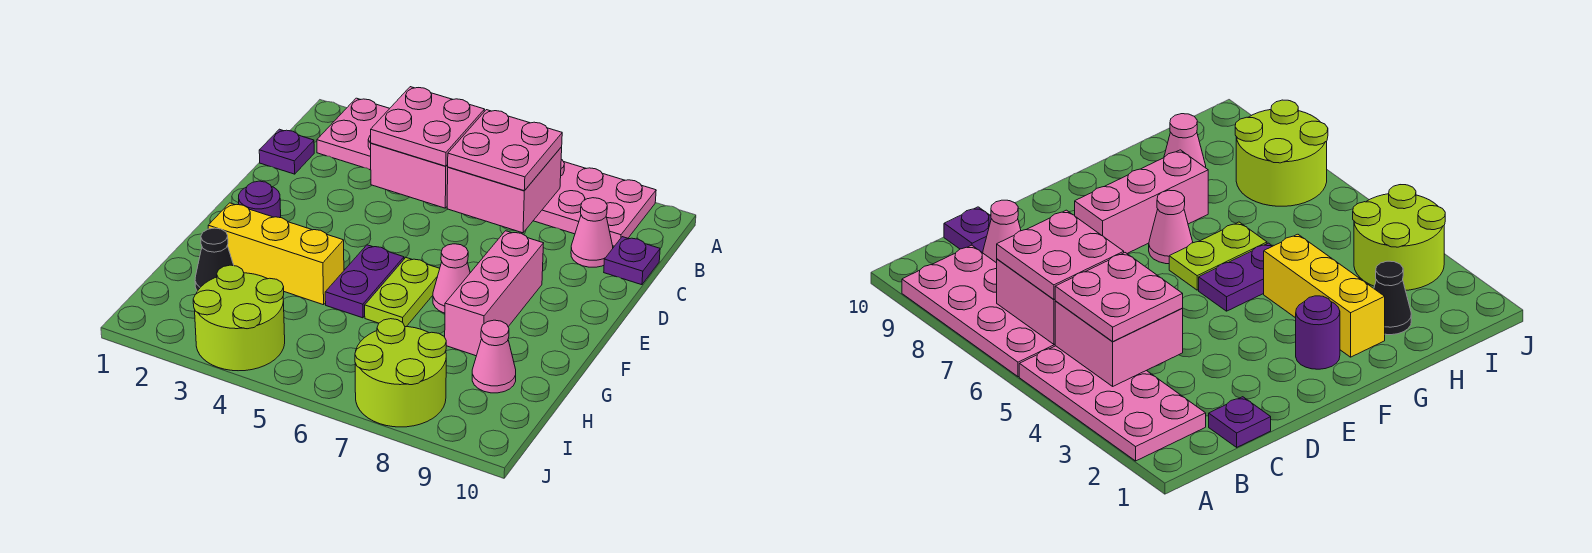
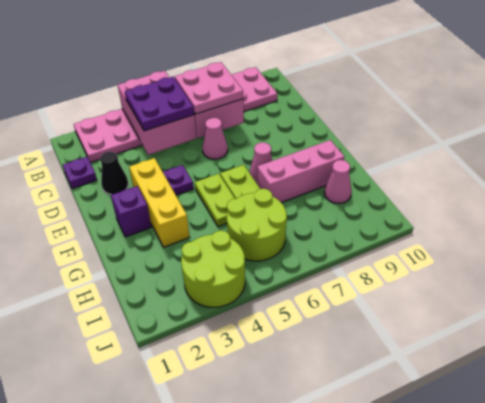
pink 2x2 brick [371,143,448,208] -> pink 2x3 brick [118,71,196,155]
pink 2x2 plate [371,87,485,166] -> purple 2x2 plate [125,77,194,131]
pink 1x1 cone [571,198,613,267] -> pink 1x1 cone moved to [203,117,228,159]
purple 1x1 plate [604,237,660,285] -> purple 1x1 plate moved to [163,165,194,195]
pink 1x3 brick [445,231,544,356] -> pink 1x3 brick turned to [257,140,345,203]
purple 1x1 round brick [239,181,281,218] -> purple 1x1 brick [111,186,151,237]
purple 1x2 plate [325,245,404,318] -> lime 1x2 plate [195,174,235,227]
yellow 1x3 brick [208,203,344,305] -> yellow 1x3 brick turned to [129,158,189,247]
black 1x1 cone [195,228,234,291] -> black 1x1 cone moved to [100,152,128,195]
lime 2x2 round brick [355,319,446,427] -> lime 2x2 round brick moved to [227,189,287,261]

